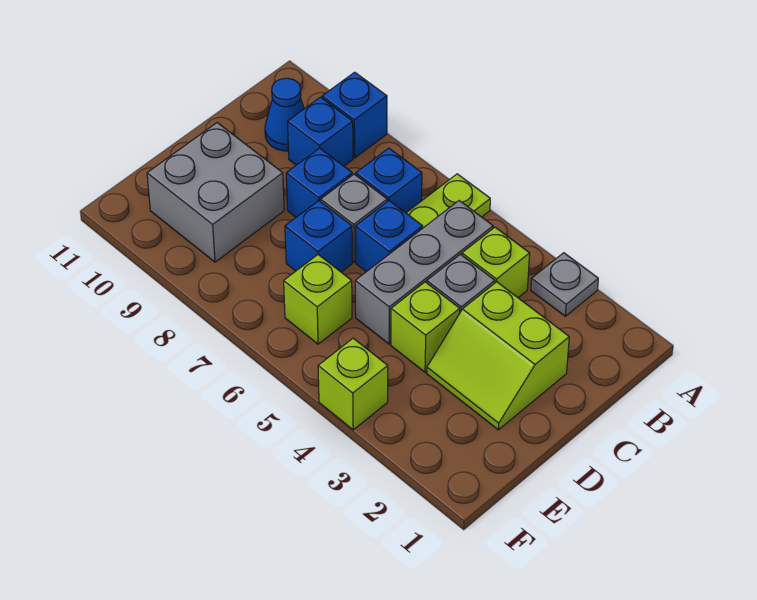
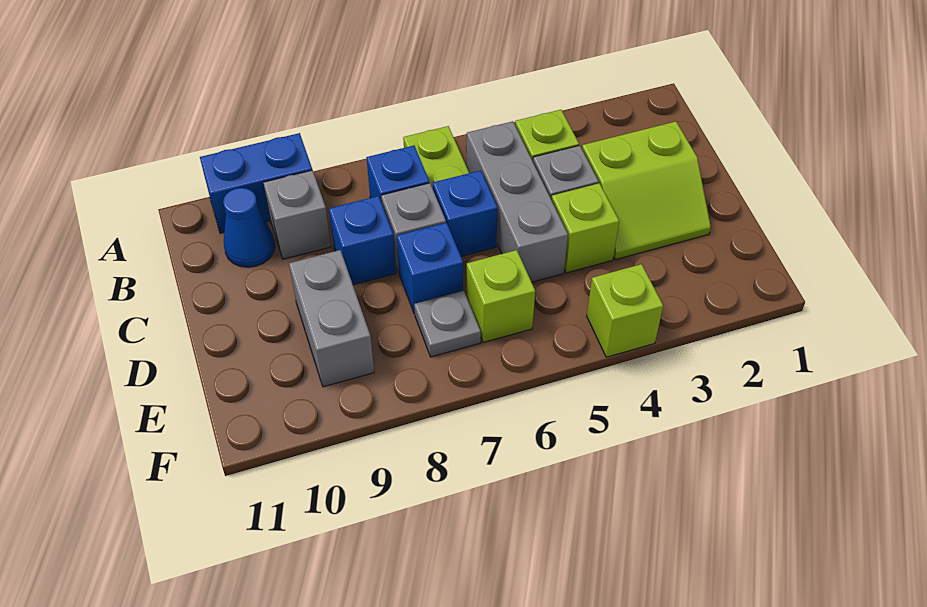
grey 1x1 plate [531,253,598,316] -> grey 1x1 plate moved to [414,291,481,357]
blue 1x1 brick [322,72,387,158] -> blue 1x2 brick [200,133,312,233]
blue 1x1 brick [287,97,353,166] -> grey 1x1 brick [263,170,331,259]
grey 2x2 brick [147,123,284,262] -> grey 1x2 brick [289,250,374,387]

